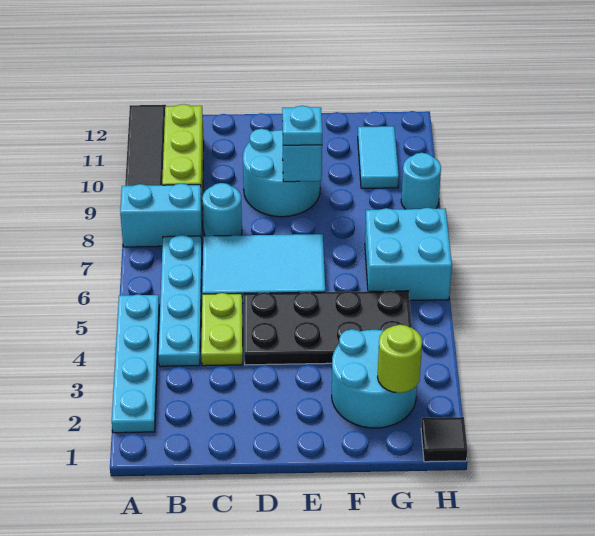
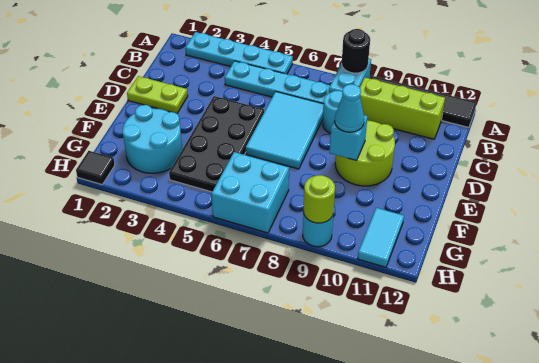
none -> black 1x1 round brick [342,29,370,73]
lime 1x2 plate [201,293,243,366] -> lime 1x2 plate moved to [127,76,188,114]
cyan 2x2 round brick [243,129,320,217] -> lime 2x2 round brick [335,121,395,186]
cyan 1x1 plate [282,106,322,145] -> cyan 1x1 cone [335,84,364,132]
lime 1x1 round brick [378,325,422,393] -> lime 1x1 round brick moved to [303,175,335,223]
cyan 1x2 tile [358,126,399,188] -> cyan 1x2 tile turned to [358,208,404,267]

